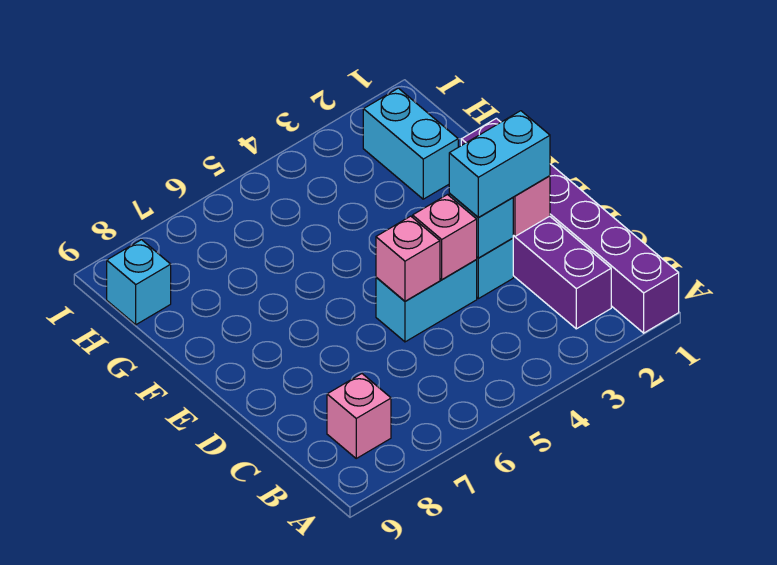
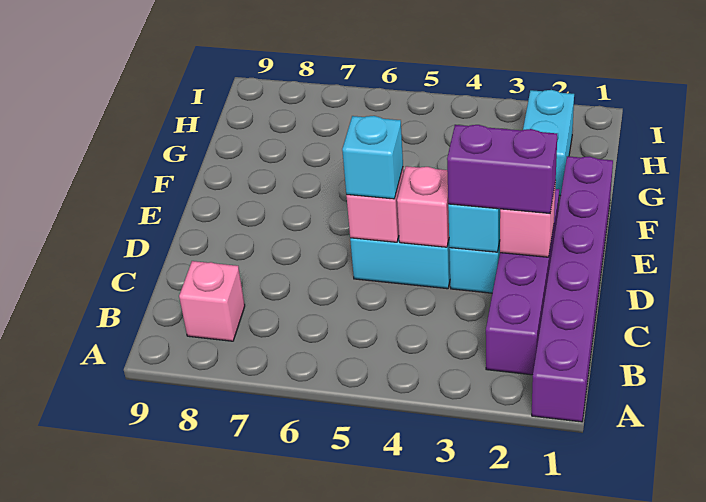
cyan 1x2 brick [449,111,550,218] -> purple 1x2 brick [447,125,557,213]
cyan 1x1 brick [107,240,171,325] -> cyan 1x1 brick moved to [342,116,403,199]

